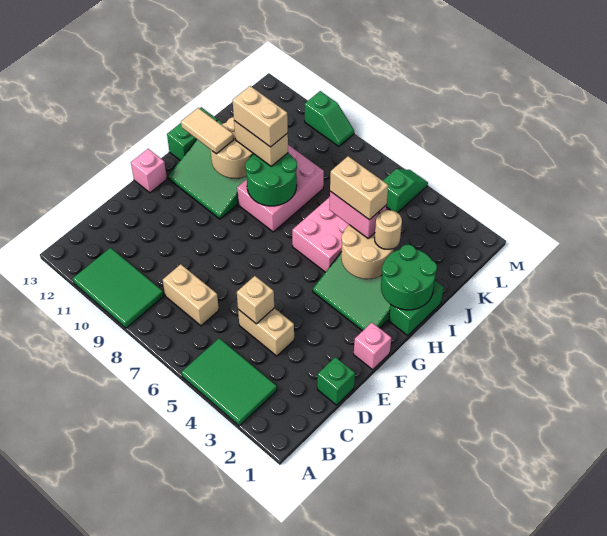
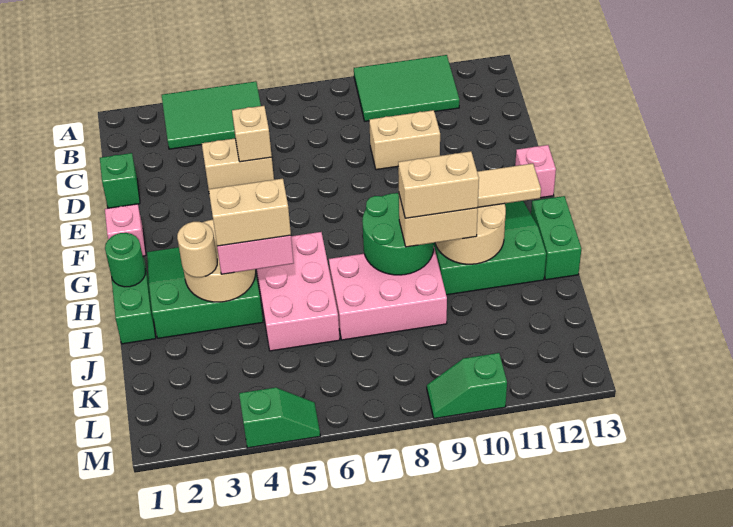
tan 1x2 brick [163,264,219,326] -> tan 1x2 brick moved to [369,110,440,170]
green 2x2 round brick [381,245,437,310] -> green 1x1 round brick [105,233,146,287]
pink 2x3 brick [237,145,324,232] -> pink 2x3 brick turned to [329,248,447,340]
green 1x2 slope [383,169,428,213] -> green 1x2 slope turned to [239,387,320,448]

